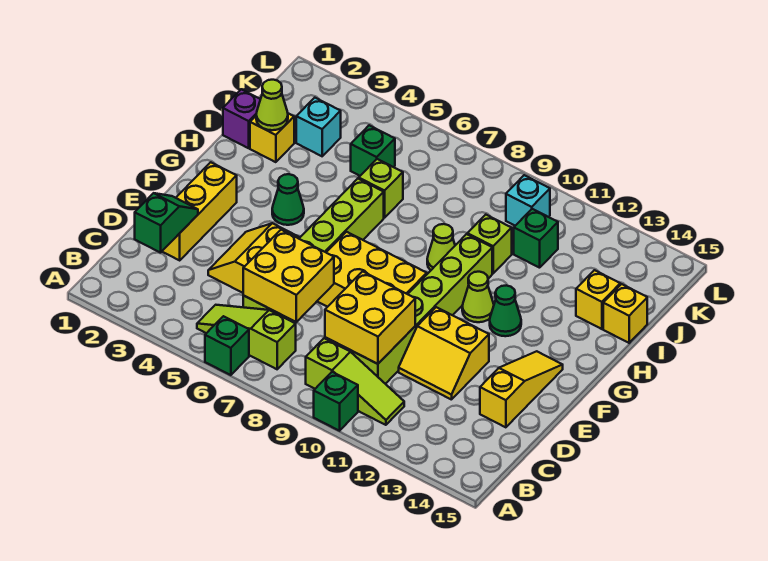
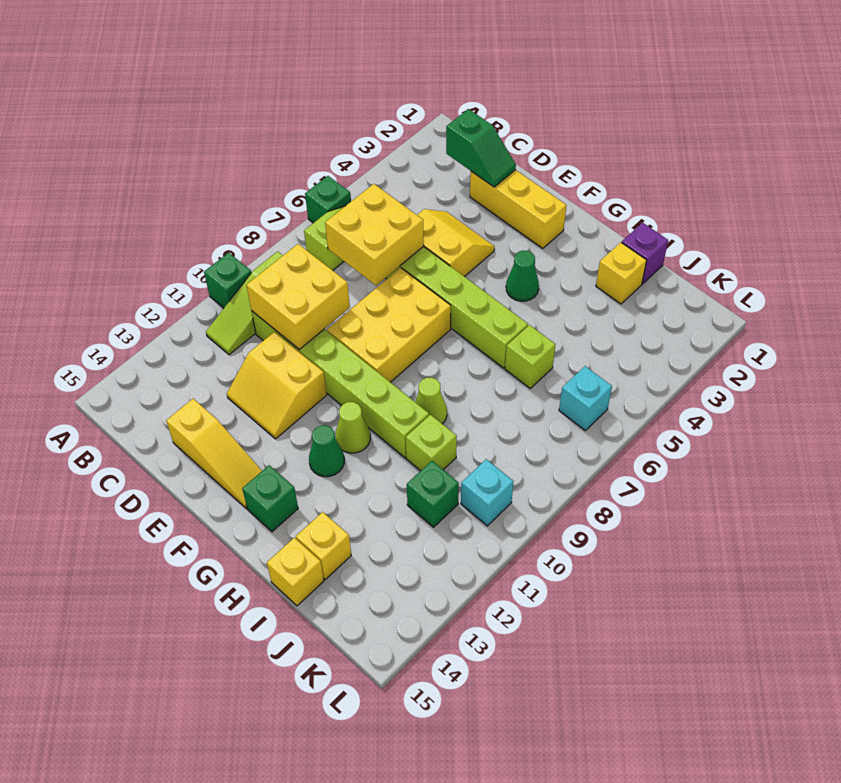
yellow 2x2 slope [399,307,489,400] -> yellow 2x2 slope turned to [227,332,327,439]
lime 1x1 cone [256,80,288,130] -> none
cyan 1x1 brick [296,98,341,156] -> cyan 1x1 brick moved to [559,366,612,430]
green 1x1 brick [351,125,395,176] -> green 1x1 brick moved to [242,465,298,532]

